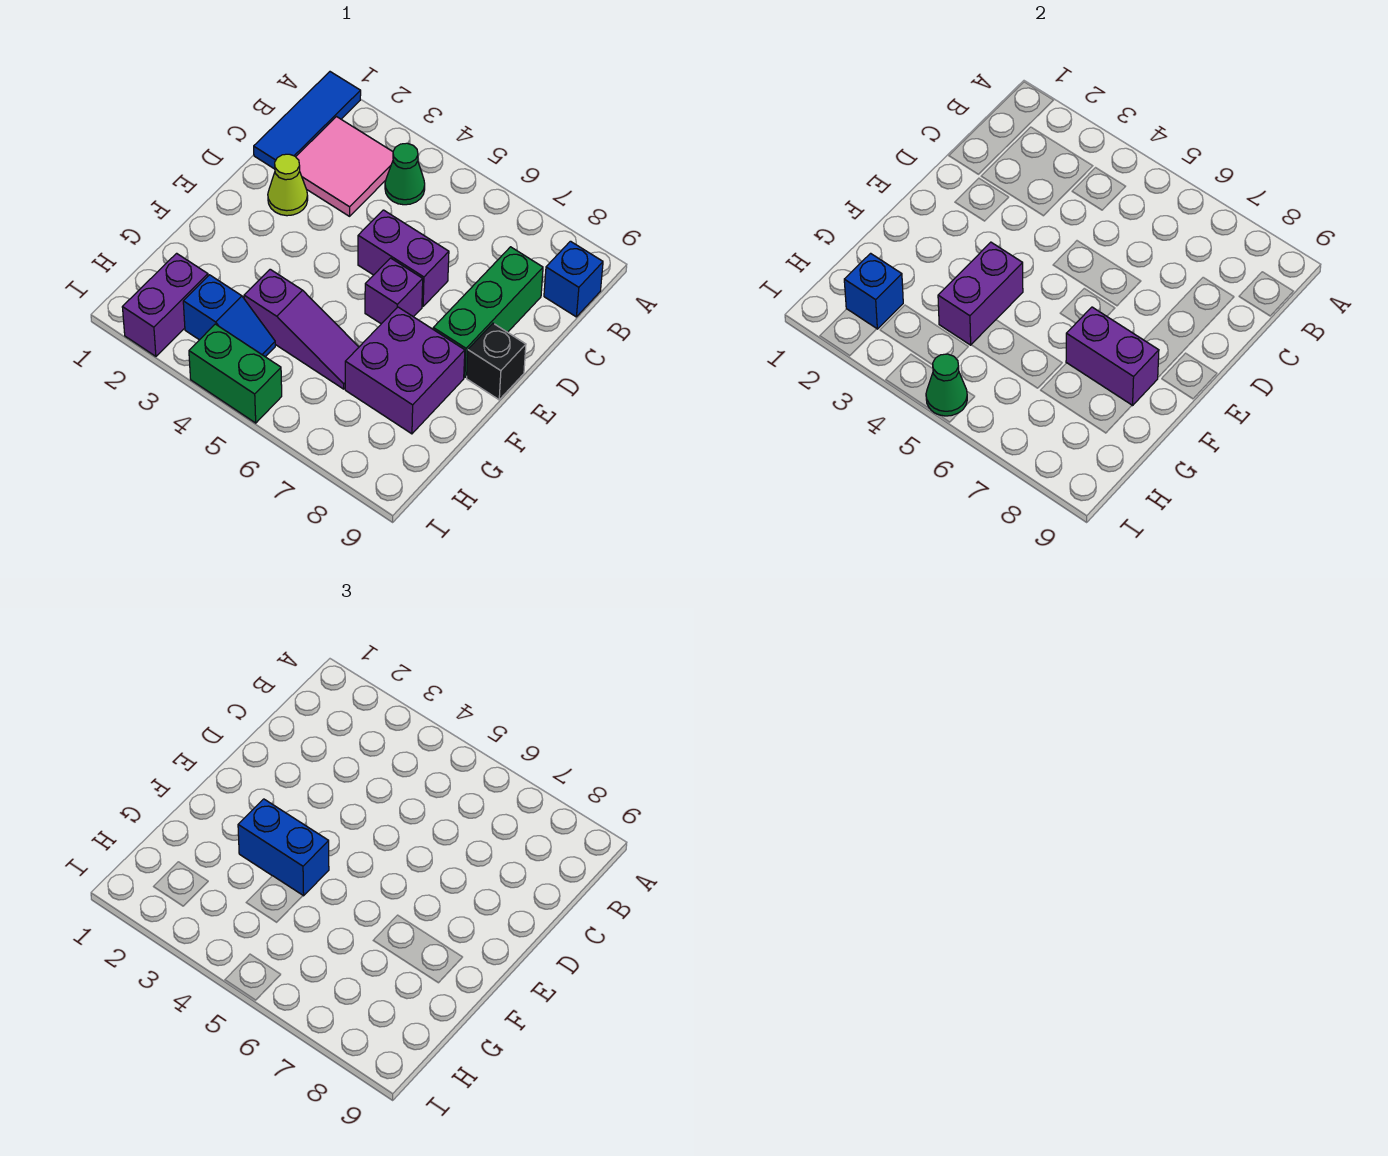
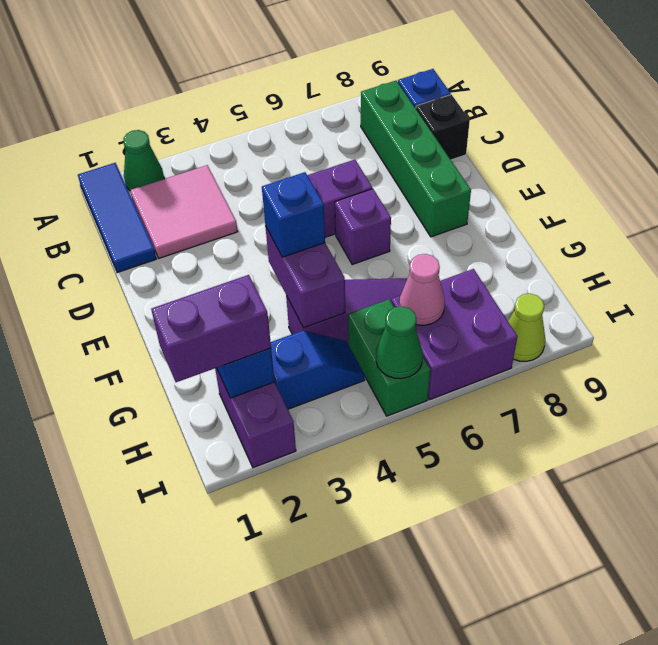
green 1x1 cone [385,143,425,205] -> green 1x1 cone moved to [123,130,164,190]
green 1x3 brick [433,247,543,378] -> green 1x4 brick [361,81,471,237]
lime 1x1 cone [268,154,308,216] -> lime 1x1 cone moved to [508,294,545,361]
black 1x1 brick [467,323,526,400] -> black 1x1 brick moved to [416,95,470,160]
blue 1x2 brick [238,799,329,896] -> blue 1x1 brick [262,172,325,257]
purple 2x2 brick [345,307,465,434] -> purple 2x2 brick moved to [391,269,517,399]
purple 1x2 brick [1066,307,1159,406] -> purple 1x2 brick moved to [151,275,271,382]
none -> pink 1x1 cone [399,254,445,325]
green 1x2 brick [189,324,282,423] -> green 1x2 brick turned to [348,299,430,416]

